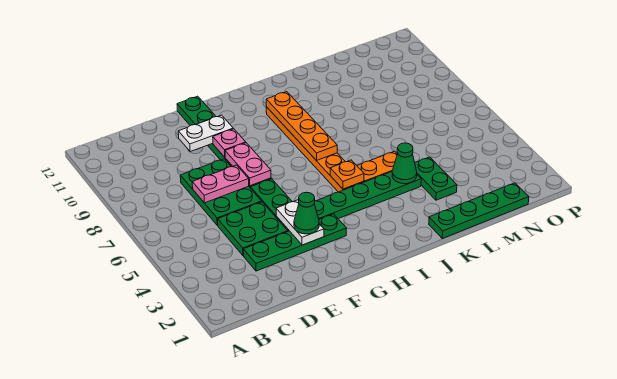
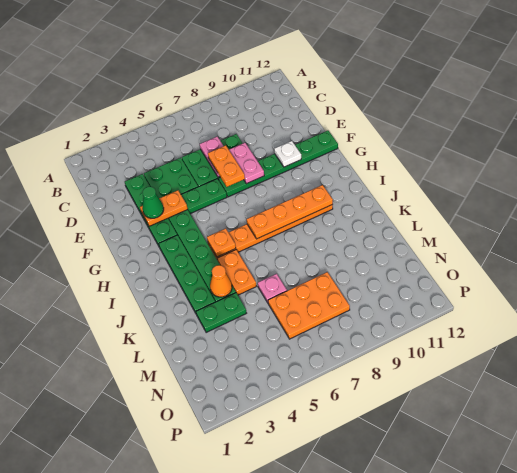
none -> orange 1x2 plate [208,145,245,187]
white 1x2 plate [178,115,233,152] -> white 1x1 plate [274,141,301,167]
white 1x2 plate [276,200,324,245] -> orange 1x2 plate [140,190,188,226]
pink 1x2 plate [225,143,271,186] -> pink 1x2 plate turned to [229,143,264,184]
pink 1x1 plate [213,129,246,157] -> pink 1x1 plate moved to [258,274,287,303]
green 1x4 plate [429,183,529,239] -> green 1x4 plate moved to [159,235,215,313]
green 1x1 cone [392,143,417,184] -> orange 1x1 cone [210,265,232,297]
none -> orange 2x3 plate [268,272,350,339]

